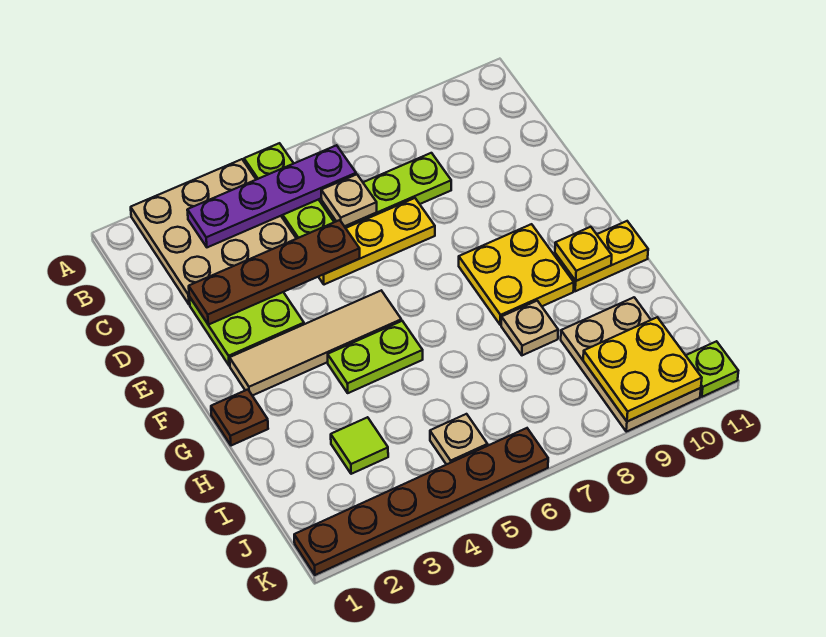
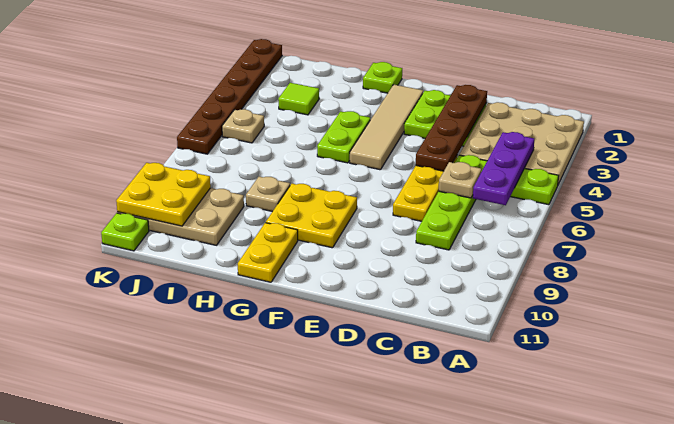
purple 1x4 plate [187,145,356,247] -> purple 1x3 plate [473,132,534,205]
brown 1x1 plate [211,390,268,446] -> lime 1x1 plate [363,62,402,93]
yellow 1x1 plate [555,227,612,281] -> none

